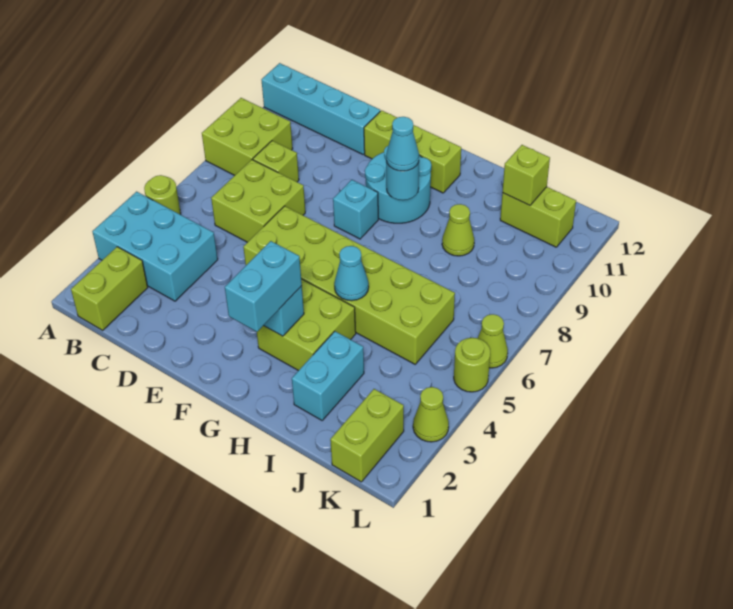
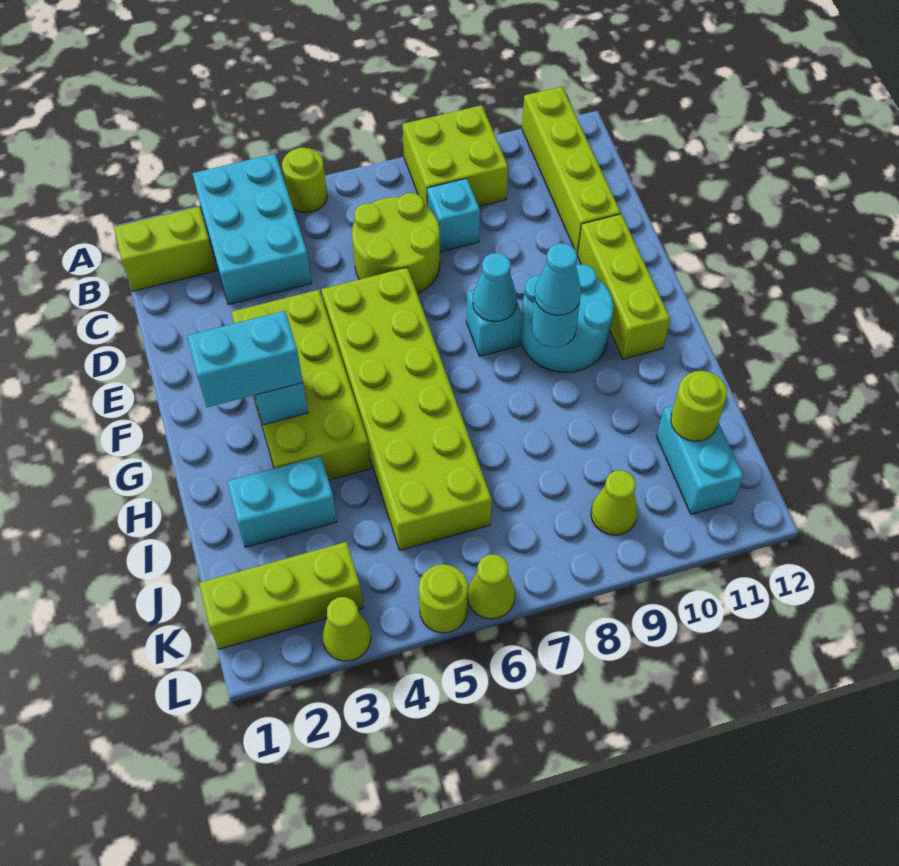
cyan 1x4 brick [261,63,380,154] -> lime 1x4 brick [522,87,621,254]
lime 2x2 brick [211,160,305,242] -> lime 2x2 round brick [352,193,440,294]
lime 1x1 brick [253,141,299,182] -> cyan 1x1 brick [427,178,480,252]
lime 2x2 brick [257,279,356,371] -> lime 2x4 brick [232,290,371,480]
cyan 1x1 cone [334,246,369,301] -> cyan 1x1 cone moved to [473,253,517,322]
lime 1x1 cone [442,204,474,256] -> lime 1x1 cone moved to [591,470,638,535]
lime 1x2 brick [500,187,576,247] -> cyan 1x2 brick [656,406,743,515]
lime 1x1 brick [502,145,550,205] -> lime 1x1 round brick [671,371,727,441]
lime 1x2 brick [330,389,404,482] -> lime 1x3 brick [199,542,363,649]

